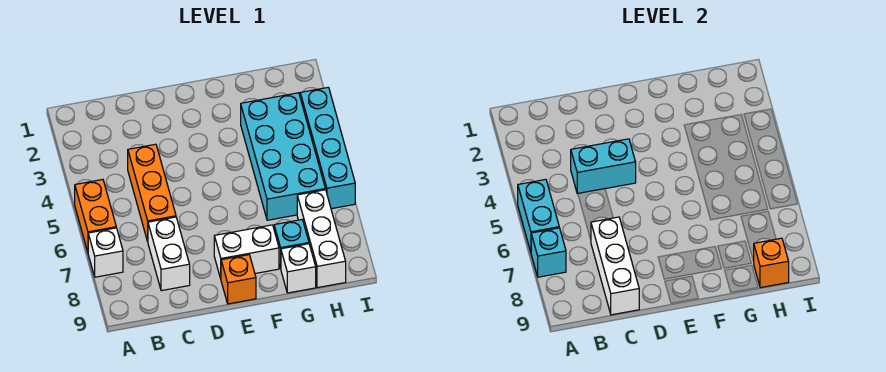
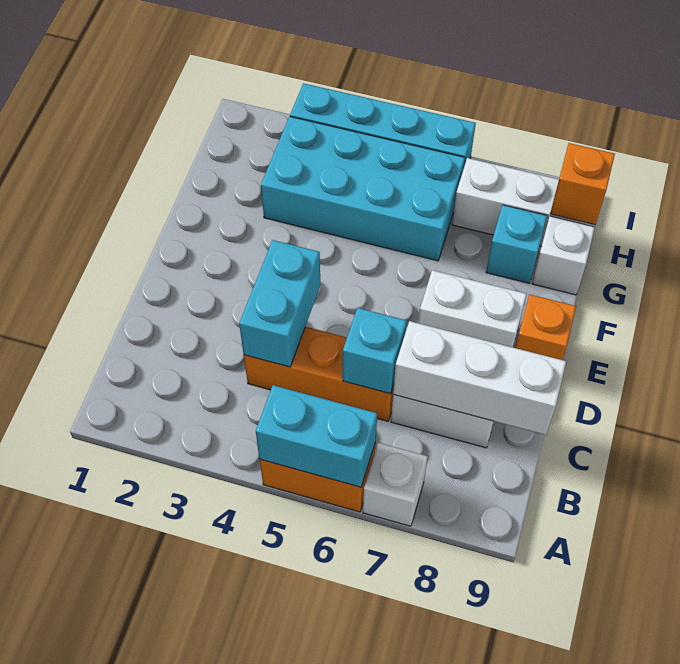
cyan 1x1 brick [531,228,566,277] -> cyan 1x1 brick moved to [343,308,407,394]
white 1x2 brick [214,225,279,278] -> white 1x2 brick turned to [418,270,527,347]

